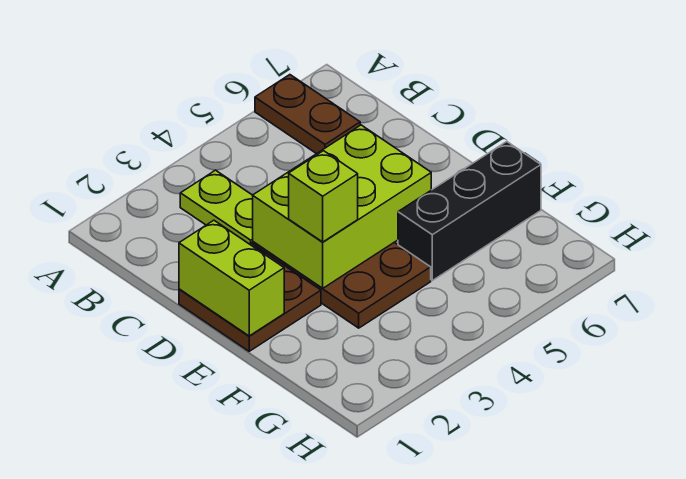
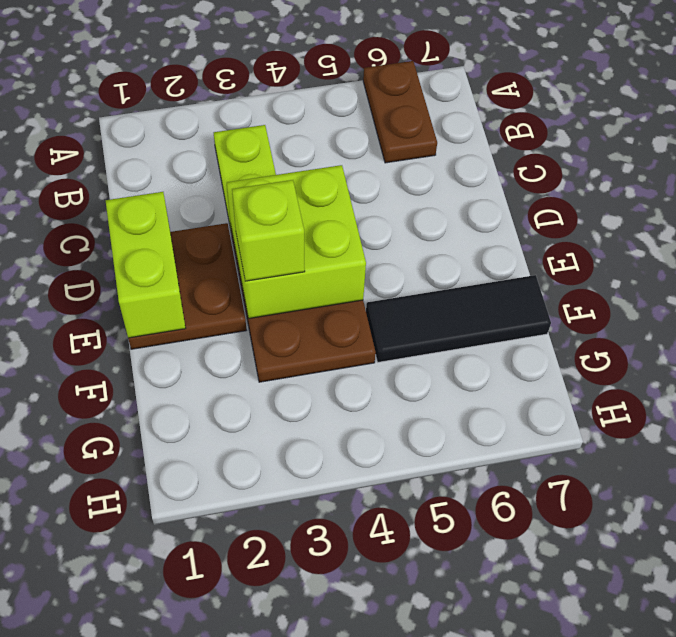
lime 2x3 brick [253,125,431,288] -> lime 2x2 brick [227,165,366,319]
black 1x3 brick [398,142,541,280] -> black 1x3 tile [366,275,551,362]

